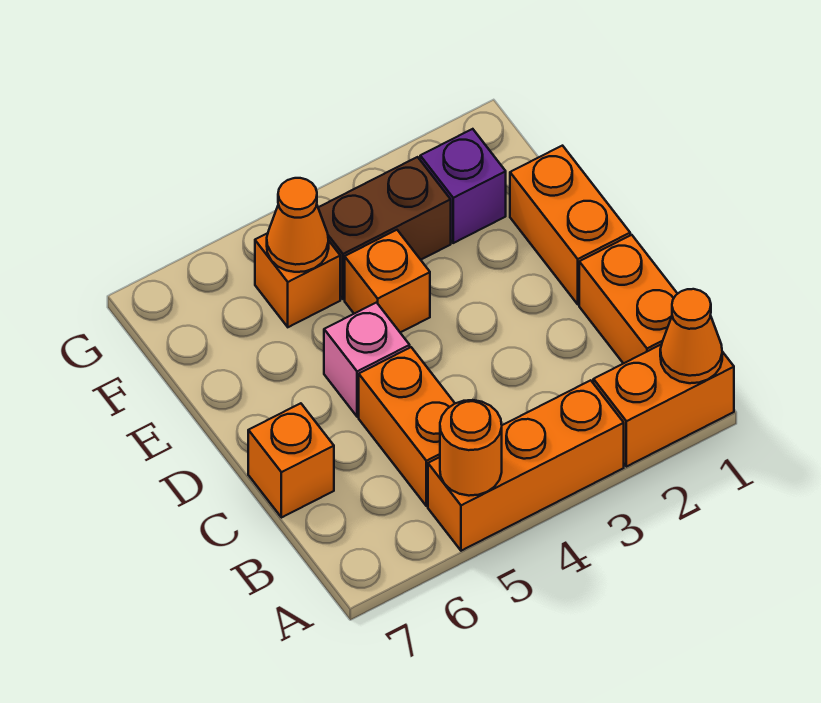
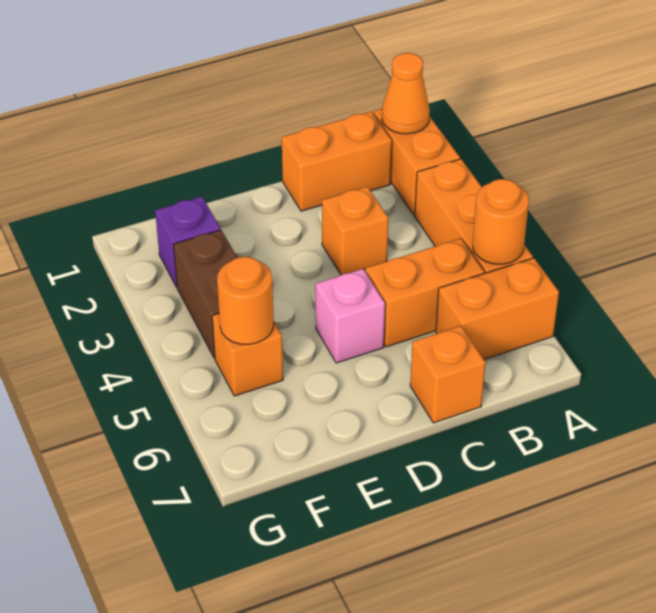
orange 1x2 brick [510,146,630,304] -> orange 1x2 brick moved to [436,258,559,359]
orange 1x1 brick [345,230,430,332] -> orange 1x1 brick moved to [322,187,388,275]
orange 1x1 cone [267,178,329,272] -> orange 1x1 round brick [217,257,274,345]

